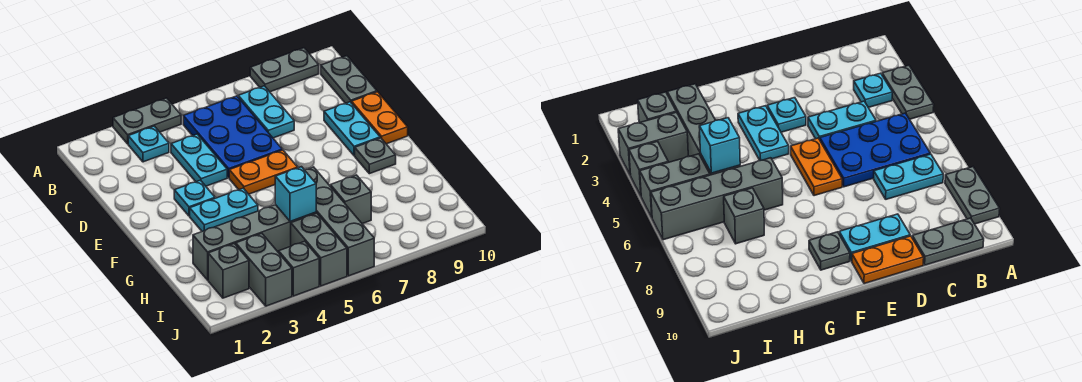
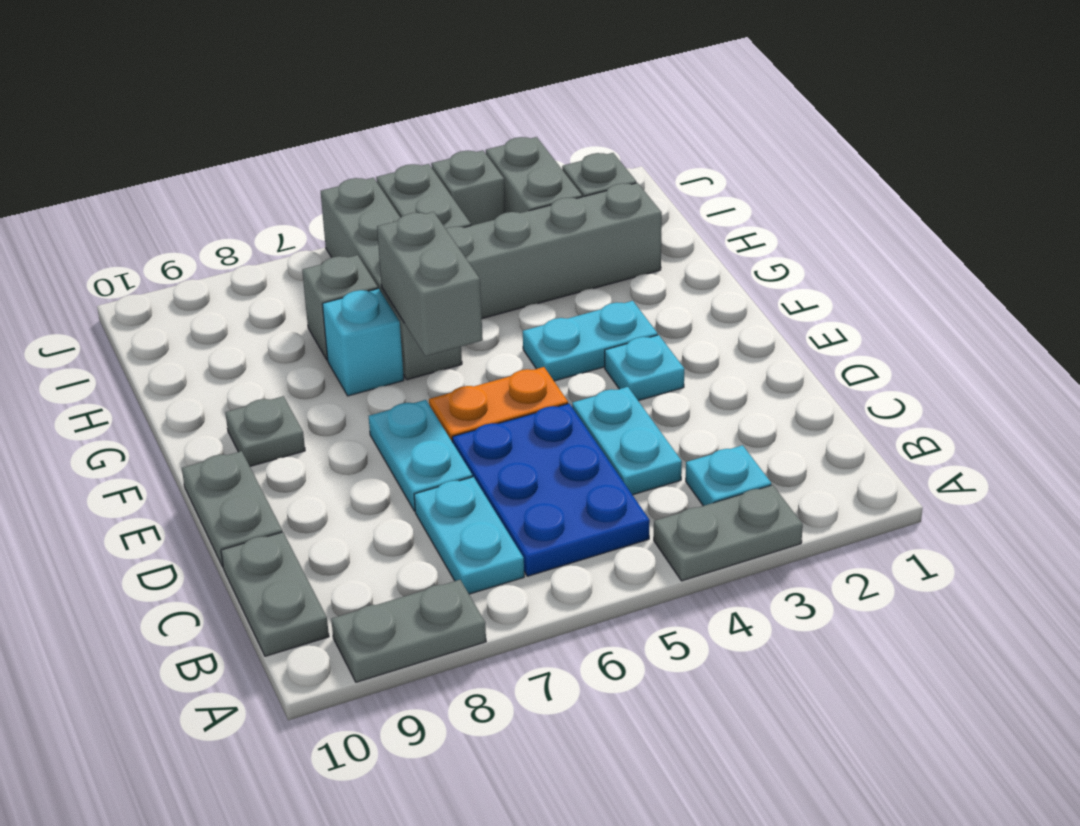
cyan 1x2 plate [324,102,380,156] -> cyan 1x2 plate moved to [369,400,472,511]
orange 1x2 plate [352,92,408,144] -> grey 1x2 plate [182,451,282,567]
none -> grey 1x2 brick [377,212,483,356]
cyan 1x1 brick [275,167,316,222] -> cyan 1x1 brick moved to [322,289,404,396]

